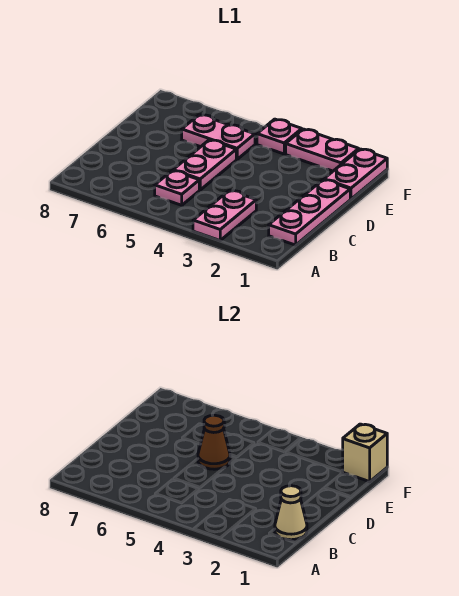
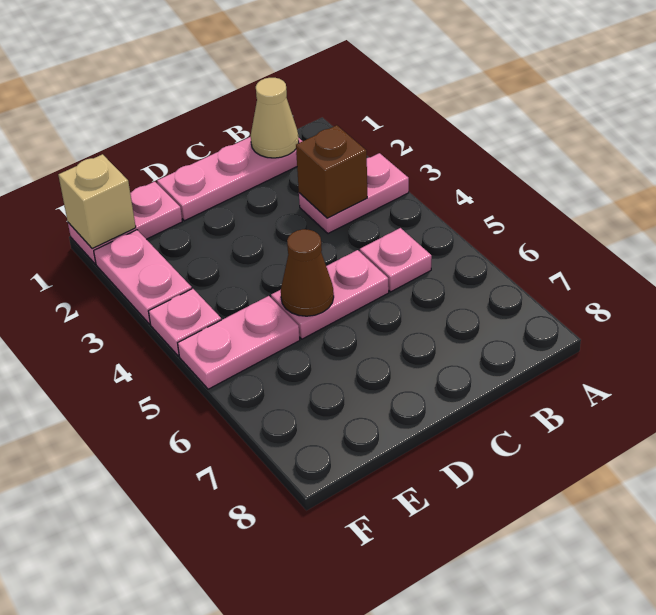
none -> brown 1x1 brick [296,125,367,218]
pink 1x2 plate [182,115,255,159] -> pink 1x2 plate turned to [178,296,300,389]

